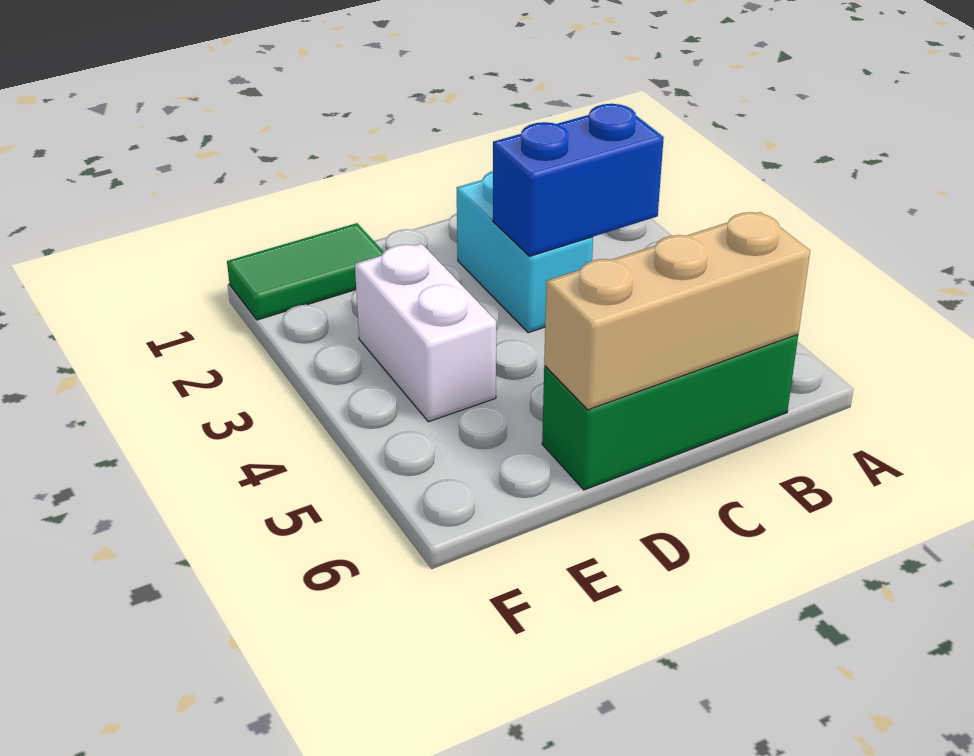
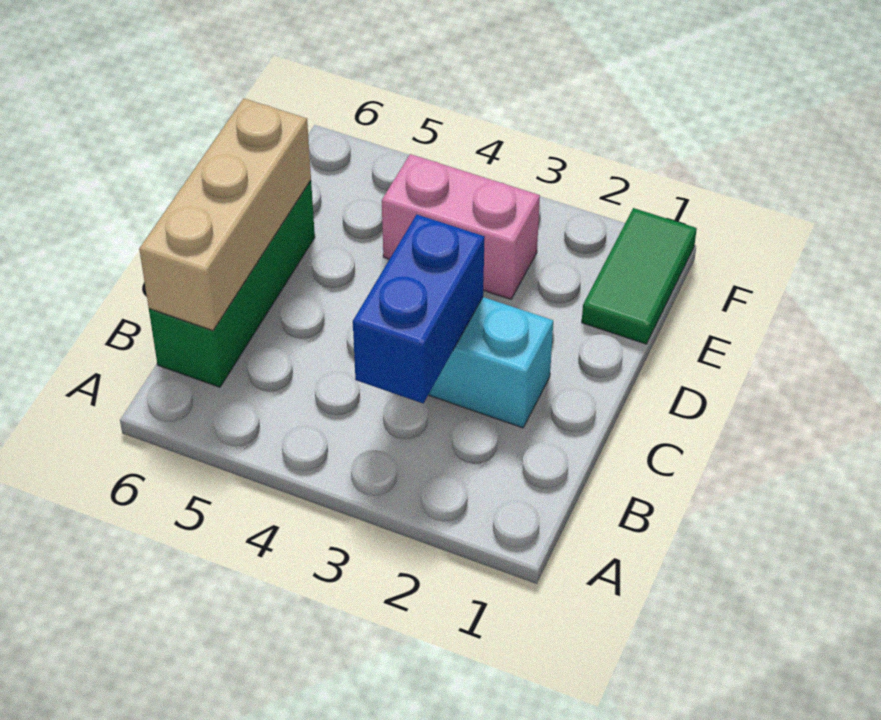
white 1x2 brick [355,244,496,422] -> pink 1x2 brick [382,154,540,299]

